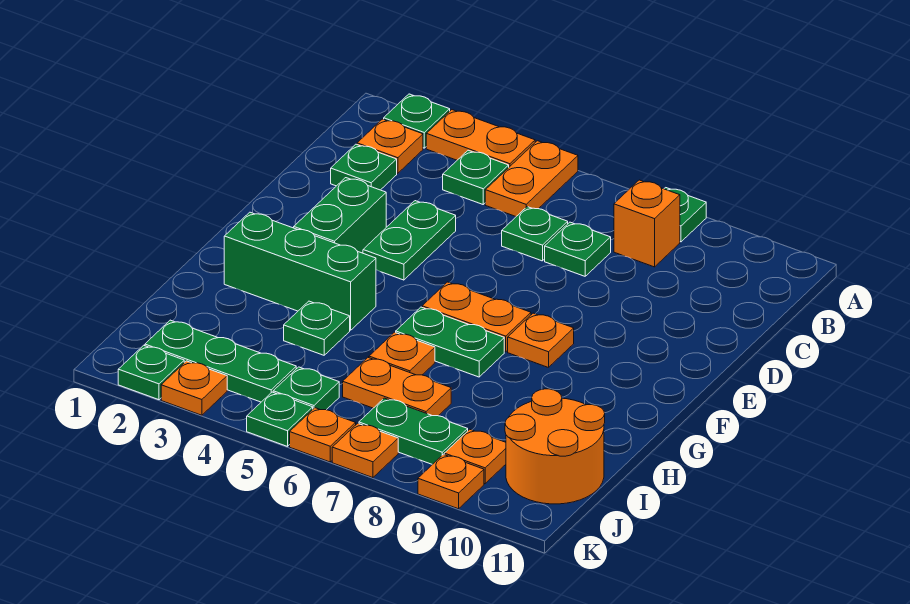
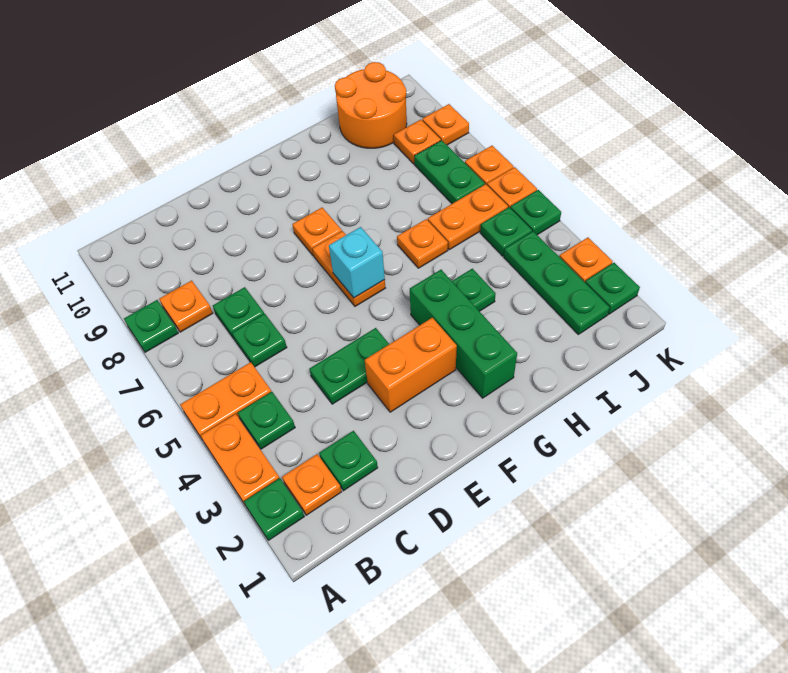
orange 1x1 brick [614,180,680,267] -> orange 1x1 plate [159,280,213,332]
green 1x2 brick [294,178,386,253] -> orange 1x2 brick [365,318,457,412]
none -> cyan 1x1 brick [329,227,385,298]
green 1x2 plate [396,307,504,377] -> none
orange 1x2 plate [343,358,451,416] -> orange 1x2 plate turned to [428,184,508,250]

